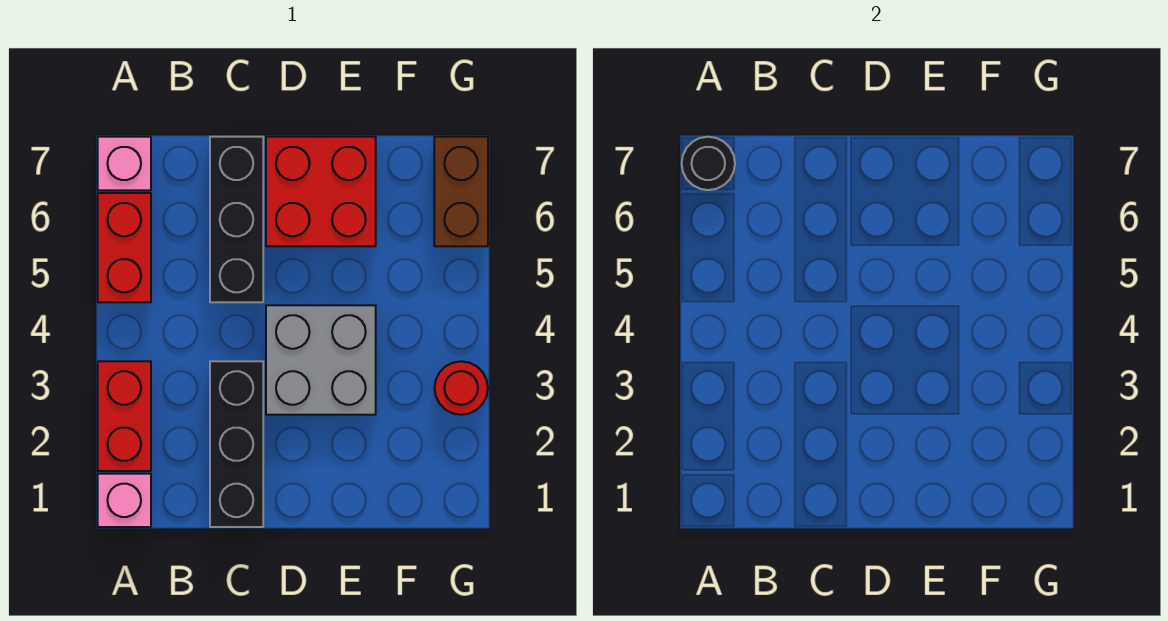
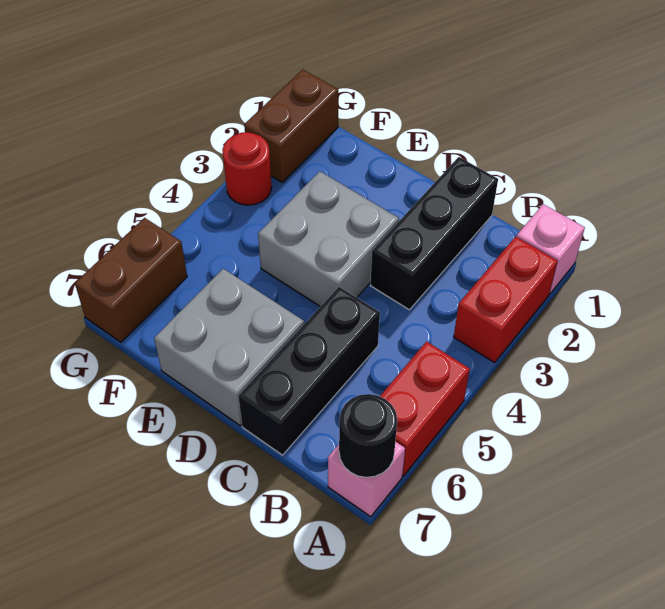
red 2x2 brick [266,137,376,246] -> grey 2x2 brick [154,269,304,425]
none -> brown 1x2 brick [244,70,338,182]

